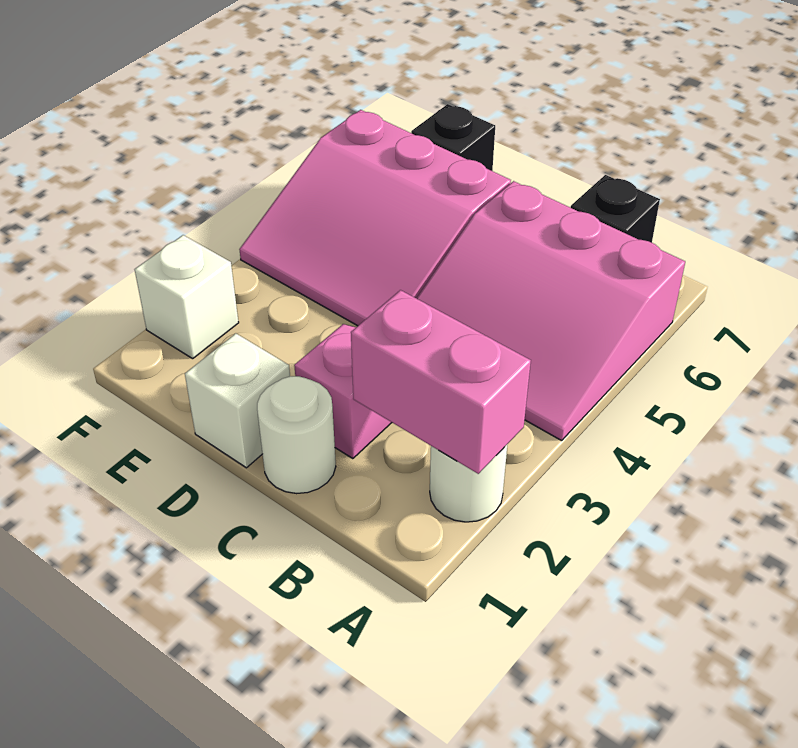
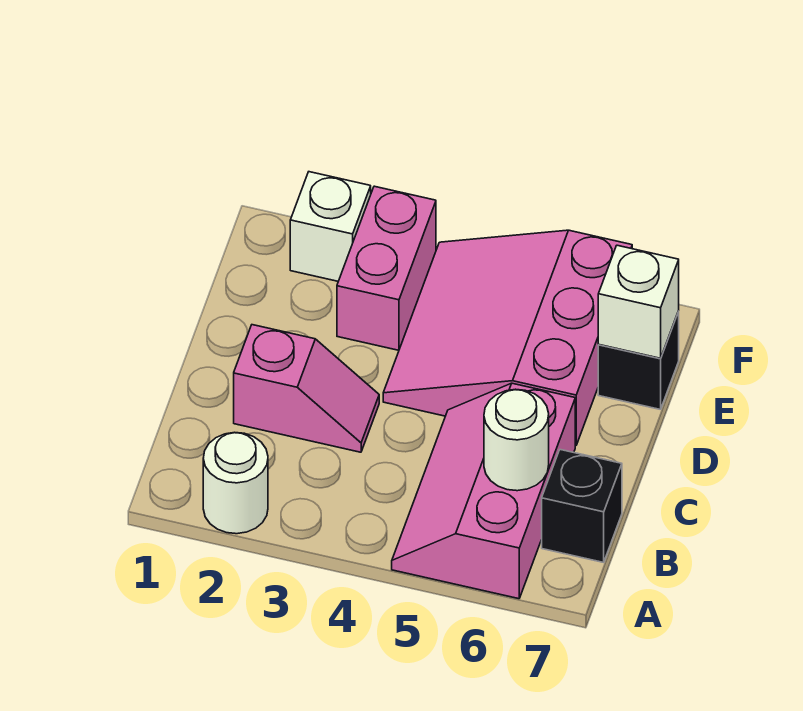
pink 1x2 brick [351,290,531,474] -> pink 1x2 brick moved to [337,186,436,350]
pink 3x3 slope [416,181,685,441] -> pink 2x3 slope [392,383,575,599]
white 1x1 round brick [257,376,336,494] -> white 1x1 round brick moved to [484,389,549,491]
white 1x1 brick [185,333,290,468] -> white 1x1 brick moved to [598,245,679,358]

